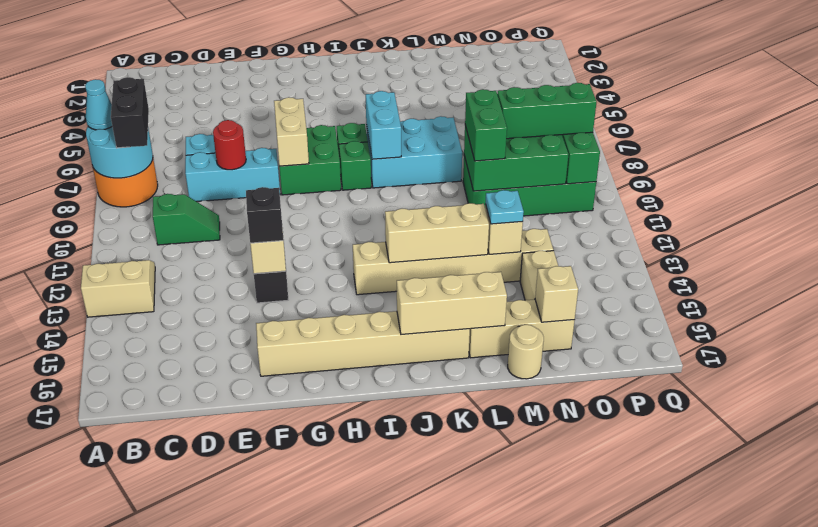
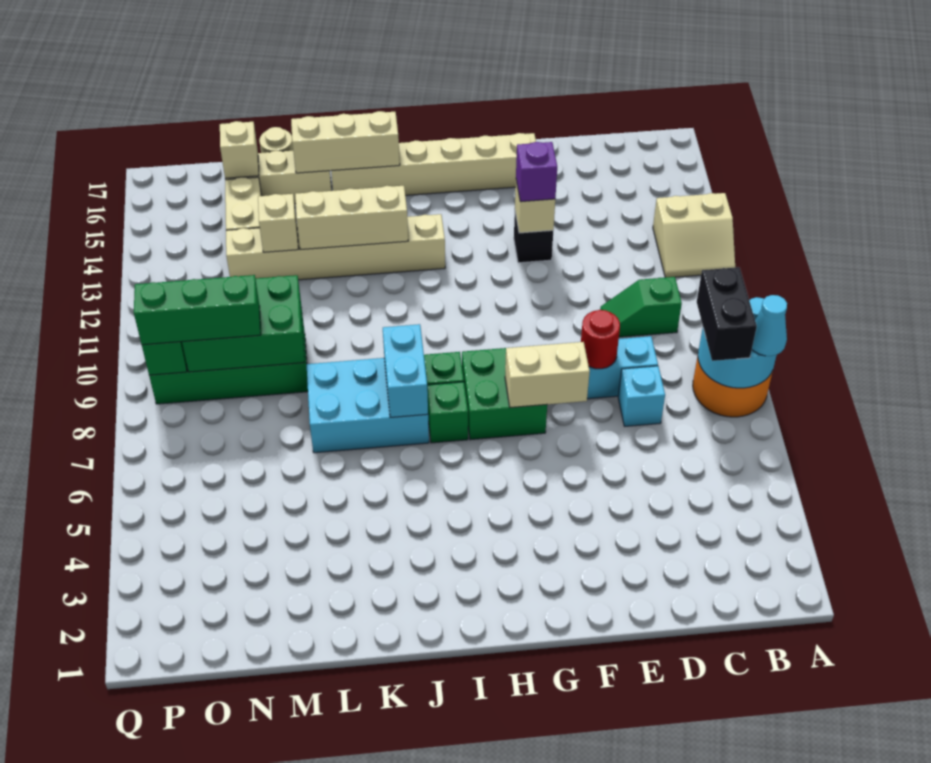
black 1x1 brick [246,187,283,243] -> purple 1x1 brick [516,142,557,202]
tan 1x2 brick [274,97,309,166] -> tan 1x2 brick turned to [505,342,590,408]
green 1x2 brick [465,89,507,161] -> none
cyan 1x1 plate [485,190,524,224] -> none

